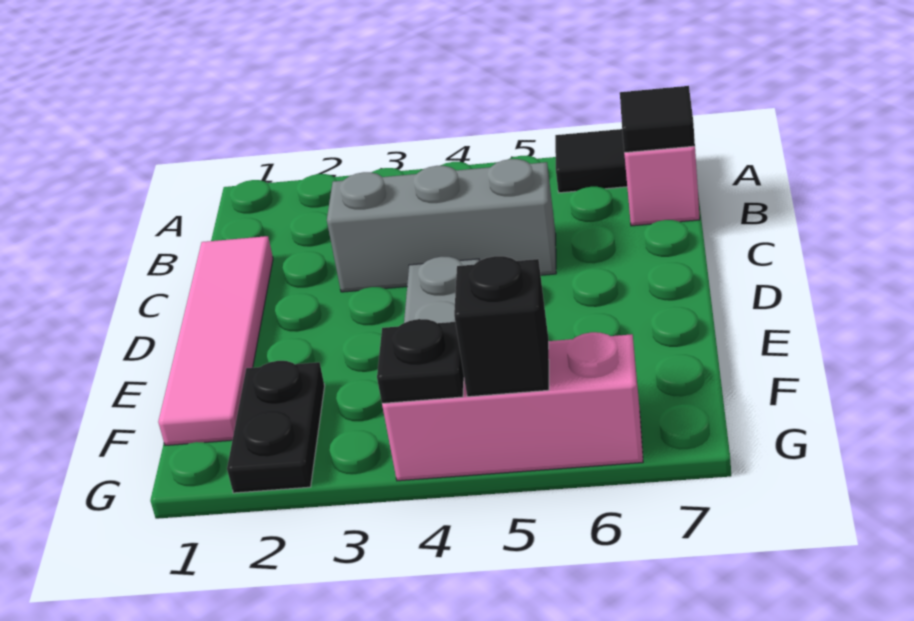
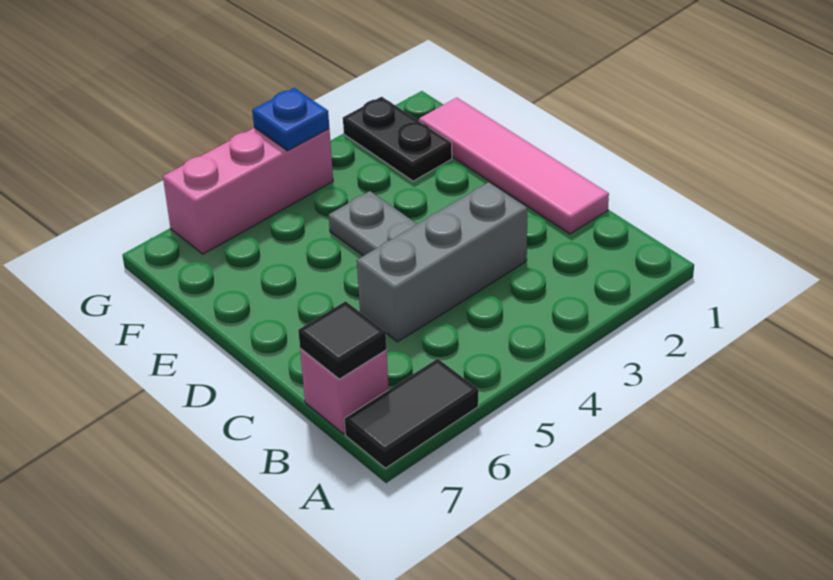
black 1x1 plate [377,319,464,403] -> blue 1x1 plate [252,88,329,151]
black 1x1 brick [454,256,549,397] -> none

